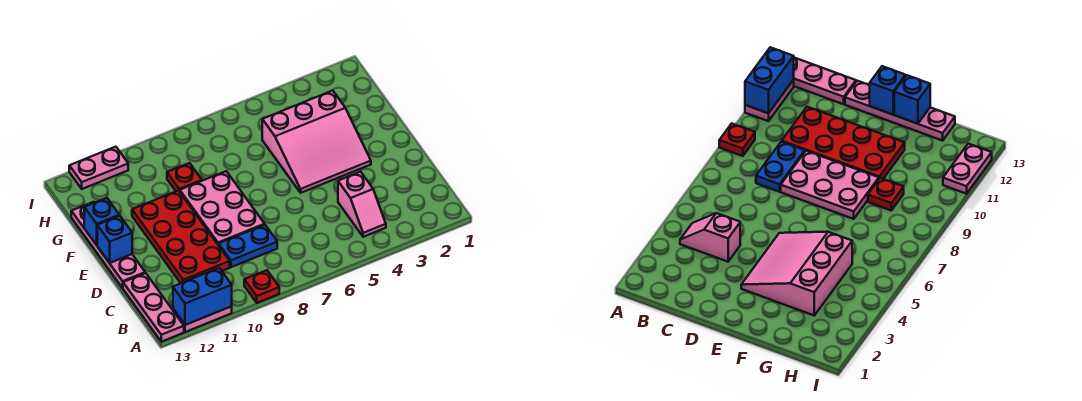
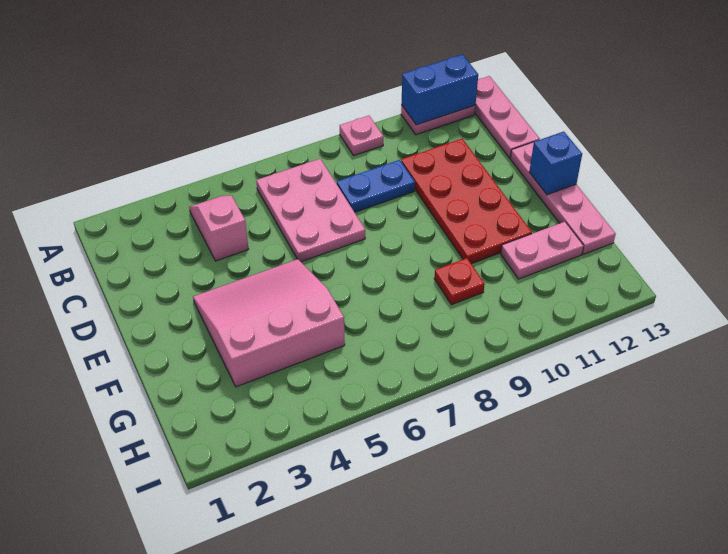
red 1x1 plate [244,270,279,303] -> pink 1x1 plate [340,116,383,155]
pink 2x3 plate [180,171,265,245] -> pink 2x3 plate moved to [256,159,365,262]
blue 1x1 brick [84,198,119,245] -> none
pink 1x2 plate [69,147,128,189] -> pink 1x2 plate moved to [501,222,584,279]

